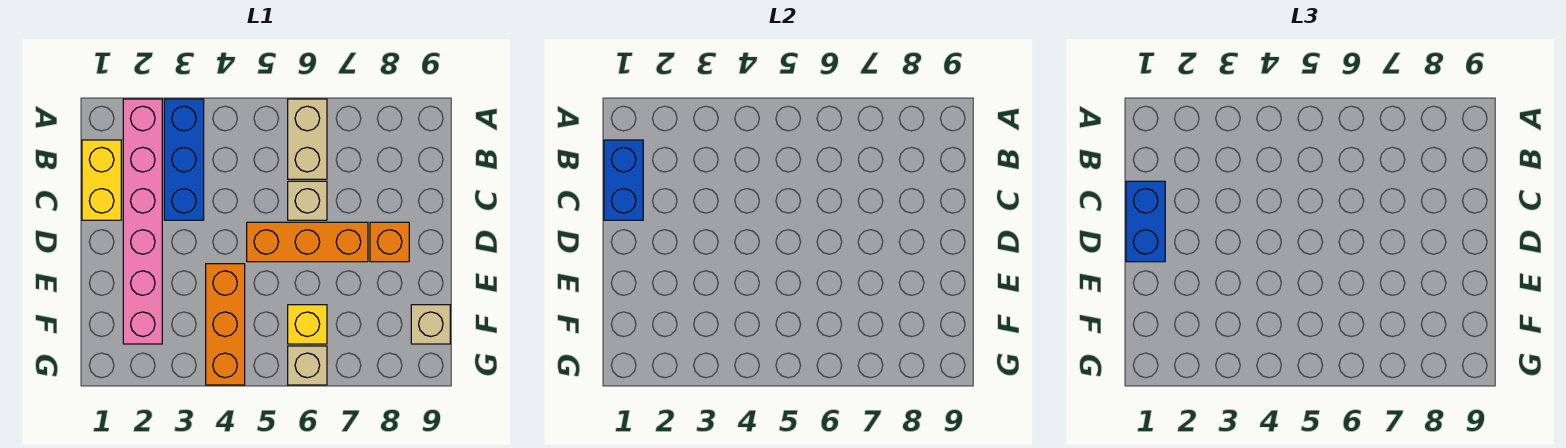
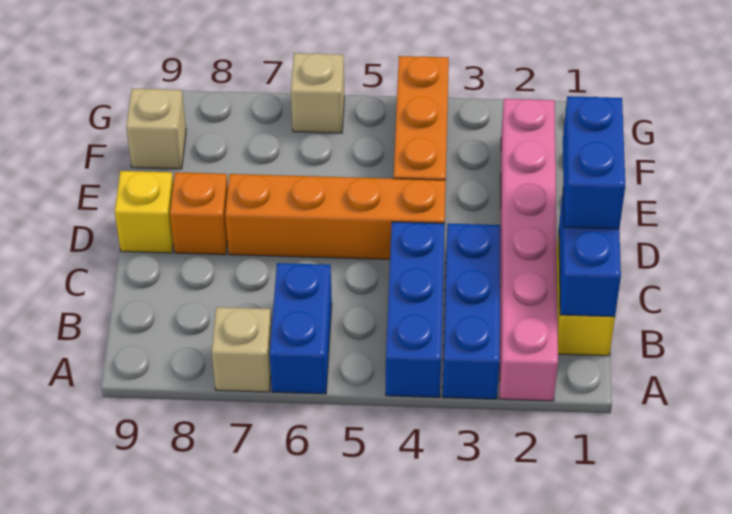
none -> blue 1x3 brick [386,222,445,397]
tan 1x2 brick [288,99,327,179] -> blue 1x2 brick [270,263,332,394]
tan 1x1 brick [288,181,327,220] -> tan 1x1 brick moved to [212,307,272,392]
orange 1x3 brick [247,222,368,262] -> orange 1x4 brick [225,174,446,259]
yellow 1x1 brick [288,305,327,344] -> yellow 1x1 brick moved to [115,171,173,253]

